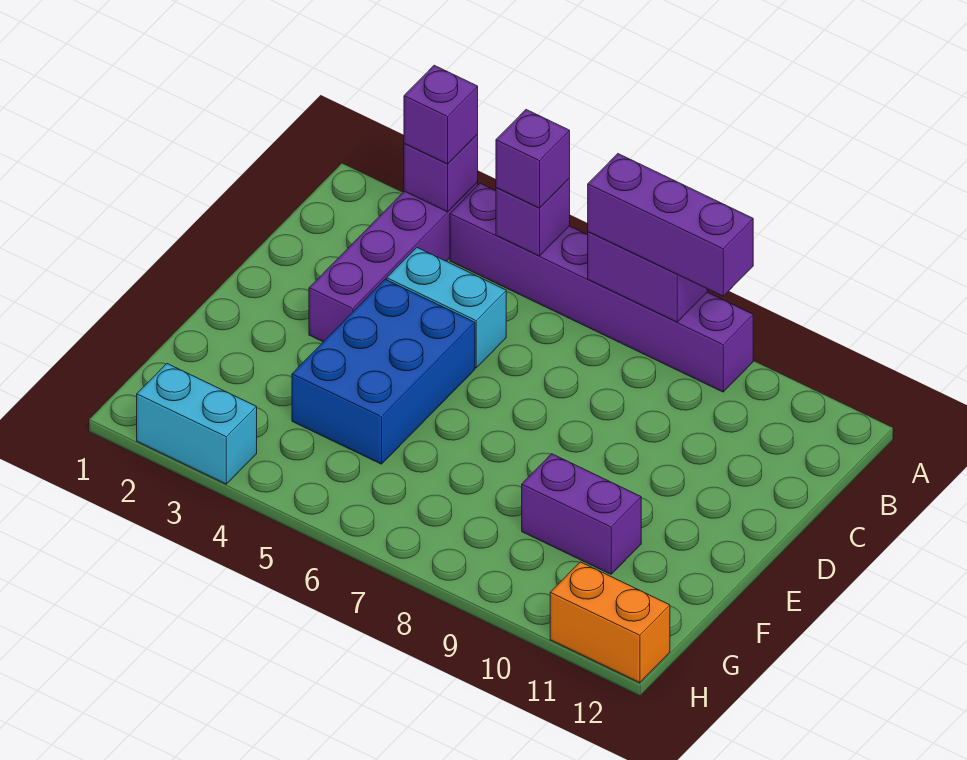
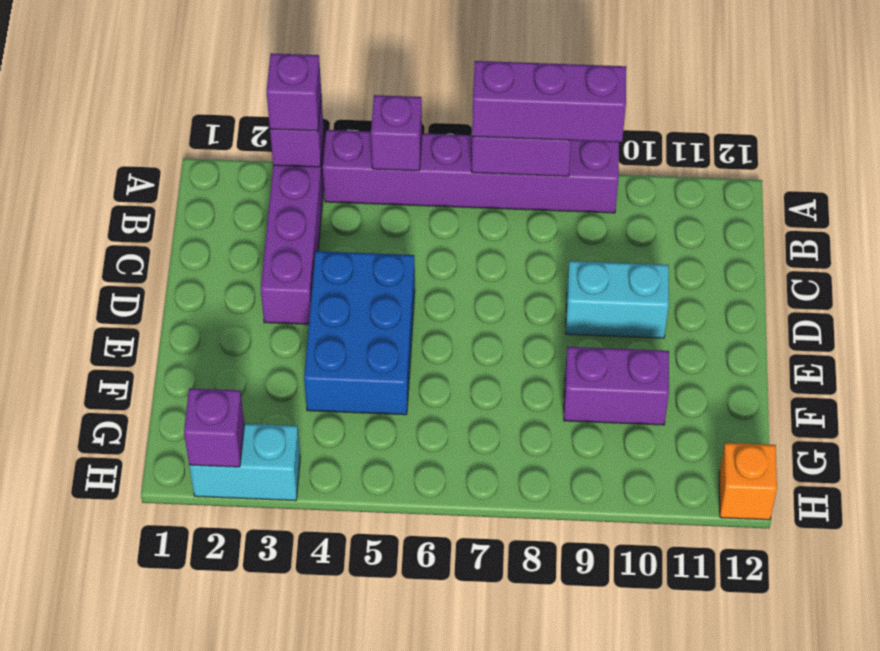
purple 1x1 brick [496,110,570,208] -> purple 1x1 brick moved to [184,388,244,467]
cyan 1x2 brick [387,248,506,368] -> cyan 1x2 brick moved to [566,261,669,338]
orange 1x2 brick [550,562,670,683] -> orange 1x1 brick [719,443,777,520]

